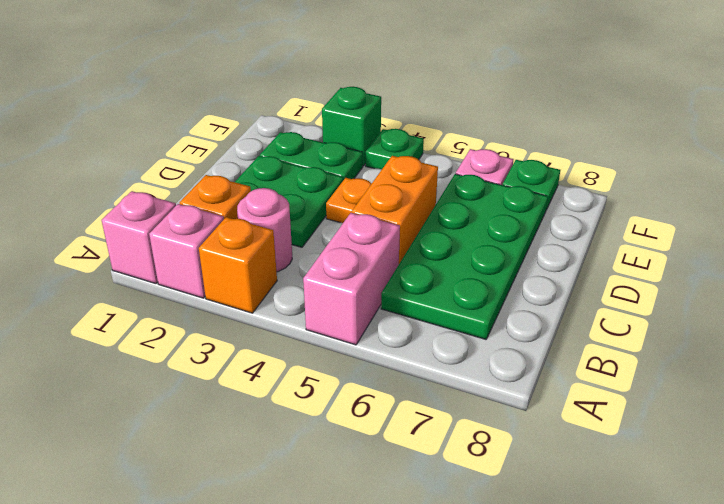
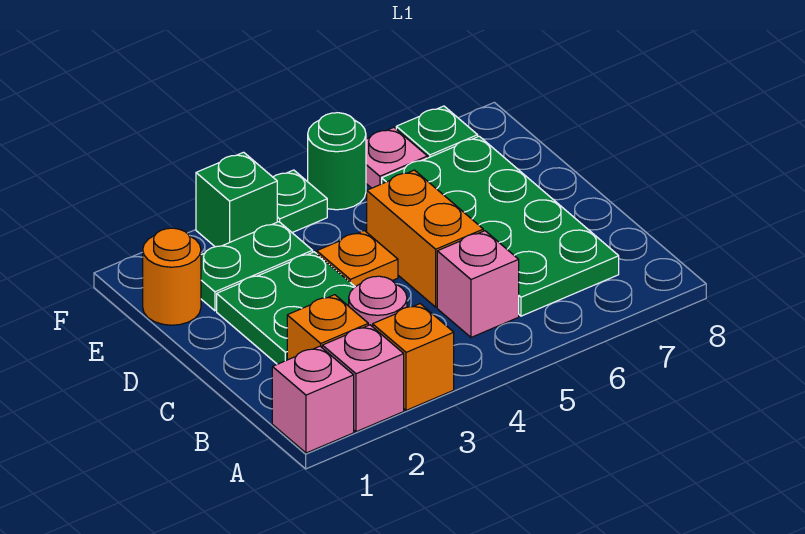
pink 1x2 brick [303,213,400,345] -> pink 1x1 brick [437,231,519,337]
none -> orange 1x1 round brick [143,228,201,325]
none -> green 1x1 round brick [308,113,366,210]

